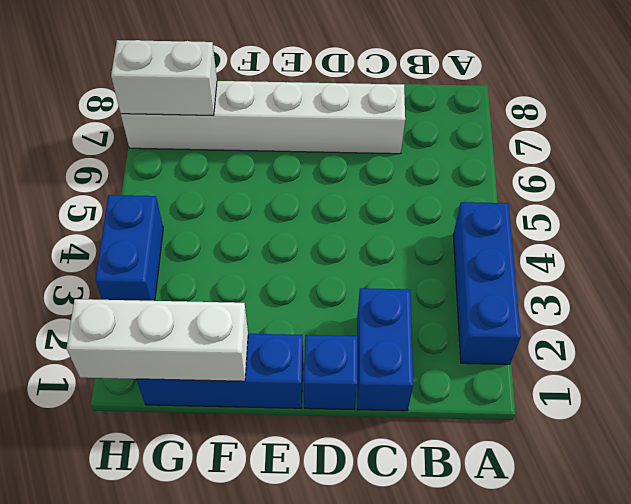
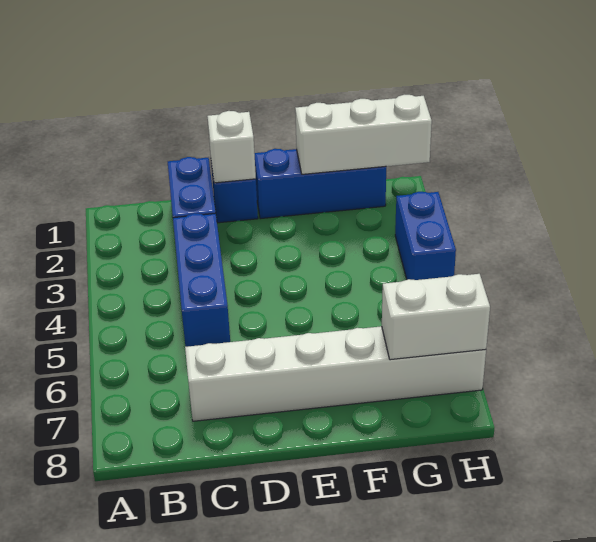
blue 1x3 brick [453,202,521,364] -> blue 1x3 brick moved to [173,213,230,347]
none -> white 1x1 brick [207,111,256,183]

